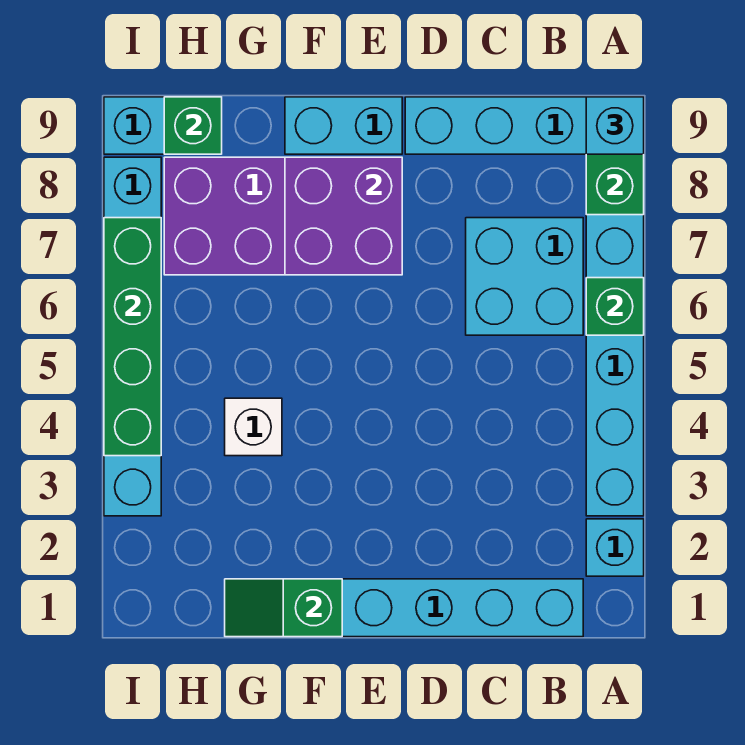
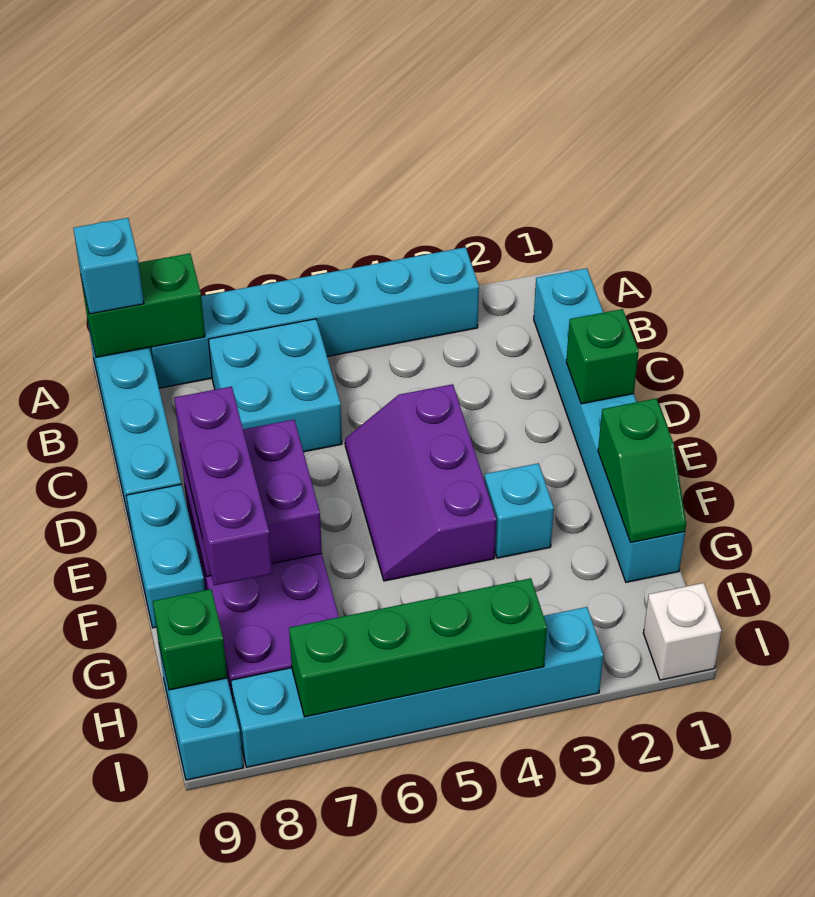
cyan 1x1 brick [586,519,644,576] -> cyan 1x1 brick moved to [484,463,554,558]
green 1x1 brick [586,278,644,335] -> green 1x1 brick moved to [566,309,639,404]
none -> purple 2x3 slope [345,384,496,581]
none -> purple 1x3 brick [174,387,272,585]
white 1x1 brick [225,398,282,456] -> white 1x1 brick moved to [643,583,721,680]

